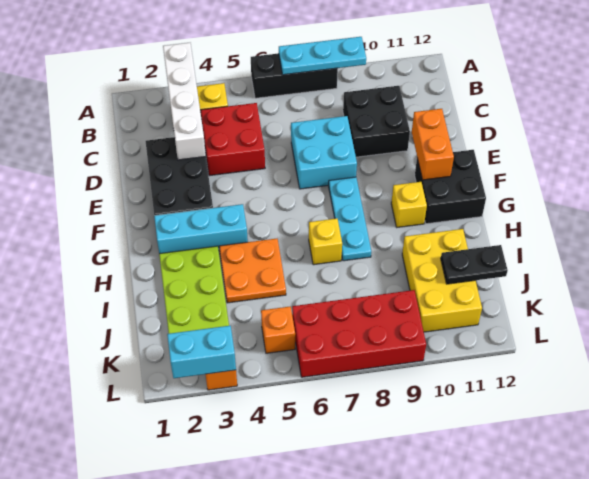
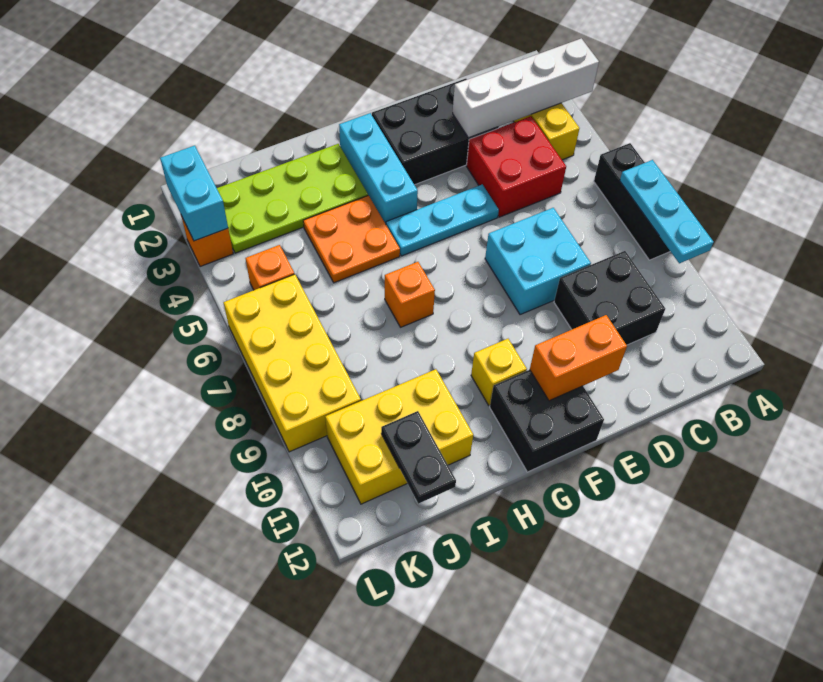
cyan 1x3 plate [329,177,371,261] -> cyan 1x3 plate moved to [386,184,499,256]
yellow 1x1 brick [309,218,342,265] -> orange 1x1 brick [385,262,435,327]
red 2x4 brick [292,290,426,377] -> yellow 2x4 brick [223,274,361,452]

